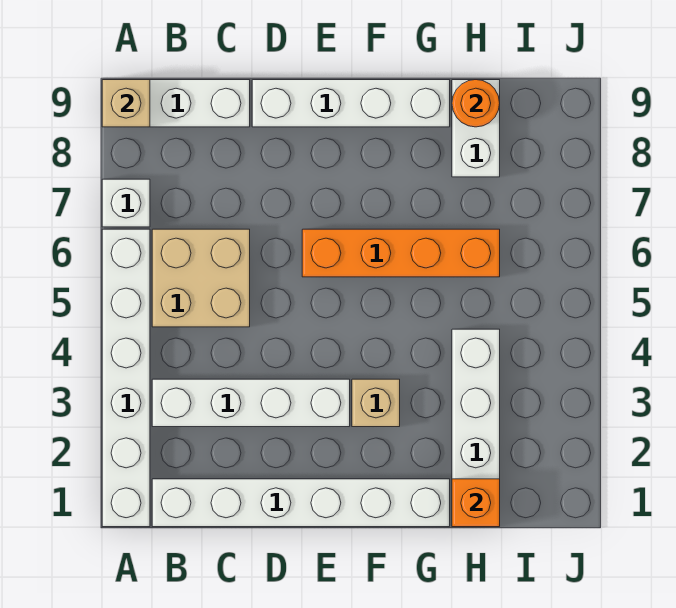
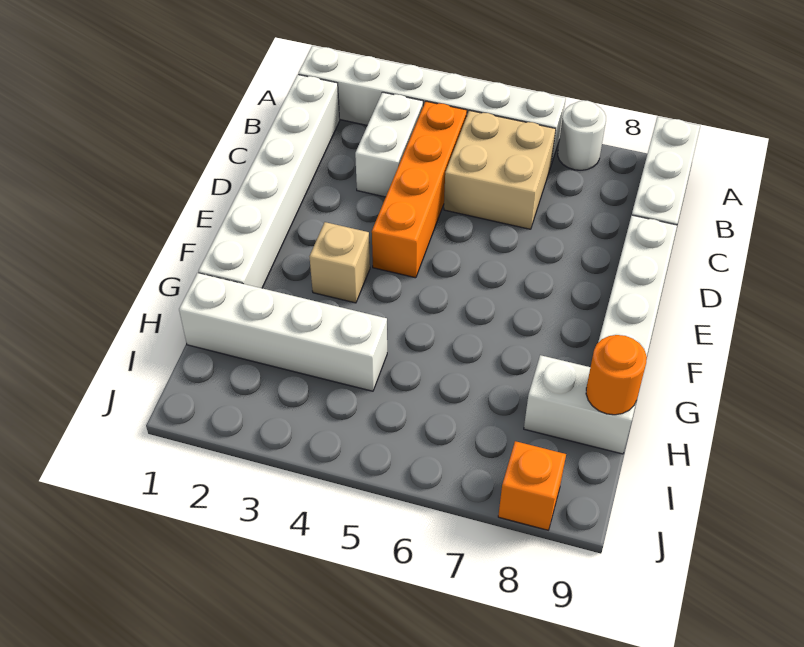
white 1x1 brick [102,179,150,227] -> white 1x1 round brick [558,100,606,170]
tan 1x1 brick [102,80,150,127] -> none
white 1x4 brick [152,379,350,427] -> white 1x2 brick [355,92,423,197]
orange 1x4 brick [302,229,500,277] -> orange 1x4 brick moved to [372,101,467,278]
orange 1x1 brick [452,479,500,527] -> orange 1x1 brick moved to [498,441,566,530]

